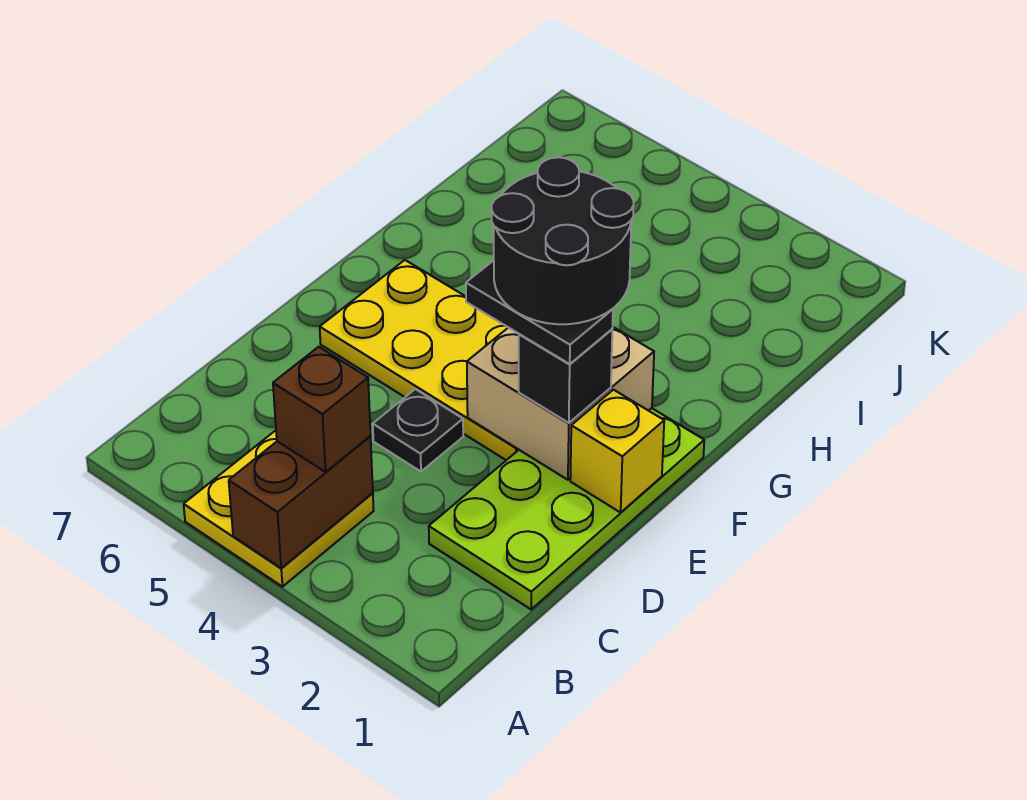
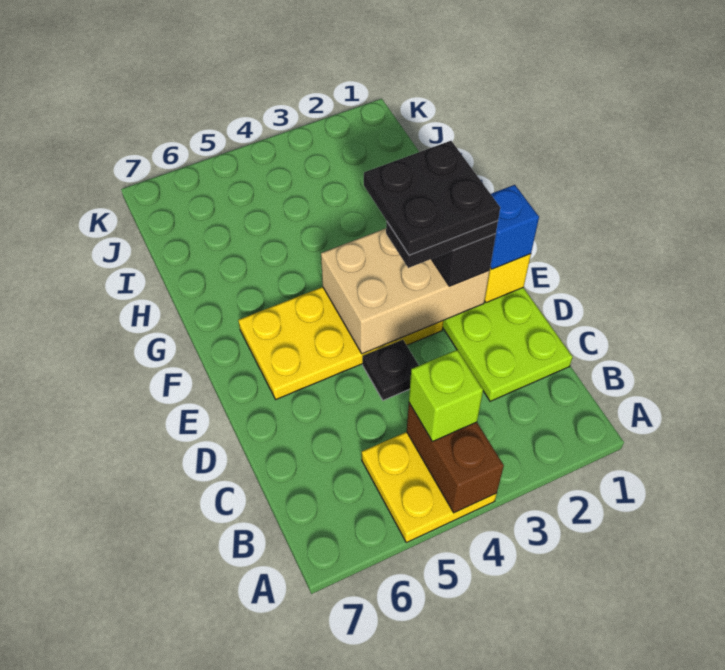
brown 1x1 brick [273,347,371,472] -> lime 1x1 brick [409,350,483,442]
none -> blue 1x1 brick [490,185,539,269]
tan 2x2 brick [467,327,654,480] -> tan 2x3 brick [321,228,489,354]
black 2x2 round brick [492,157,634,324] -> black 2x2 plate [364,141,500,255]

